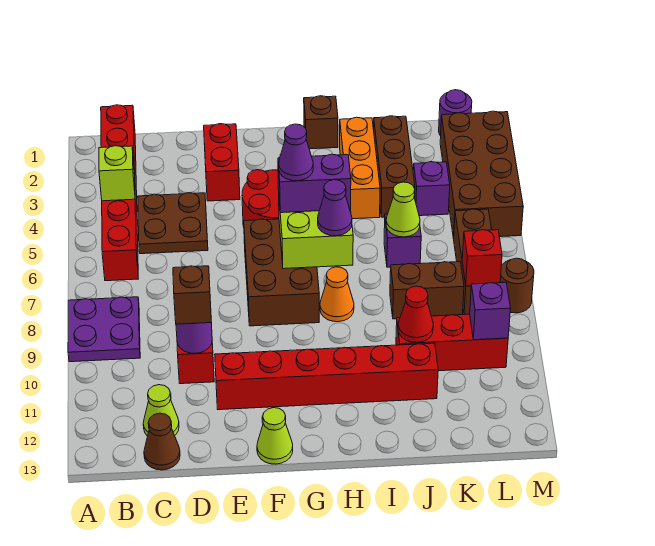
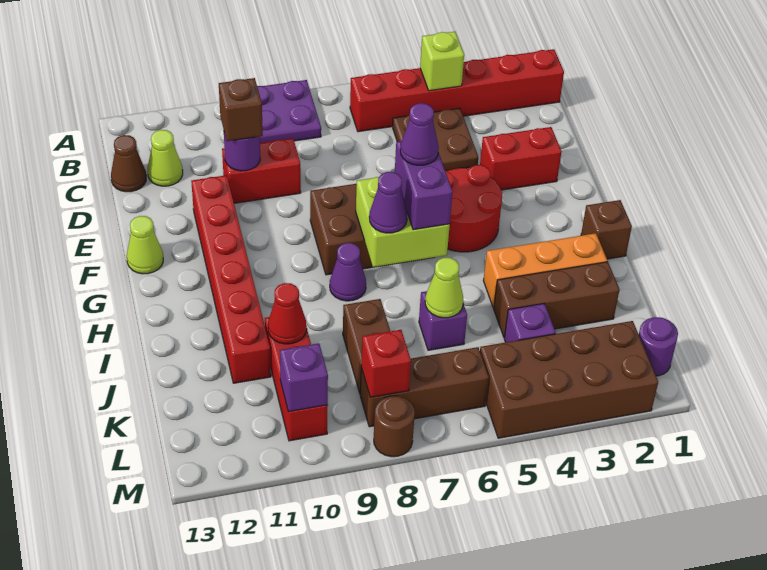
orange 1x1 cone [320,267,354,322] -> purple 1x1 cone [330,243,366,301]

